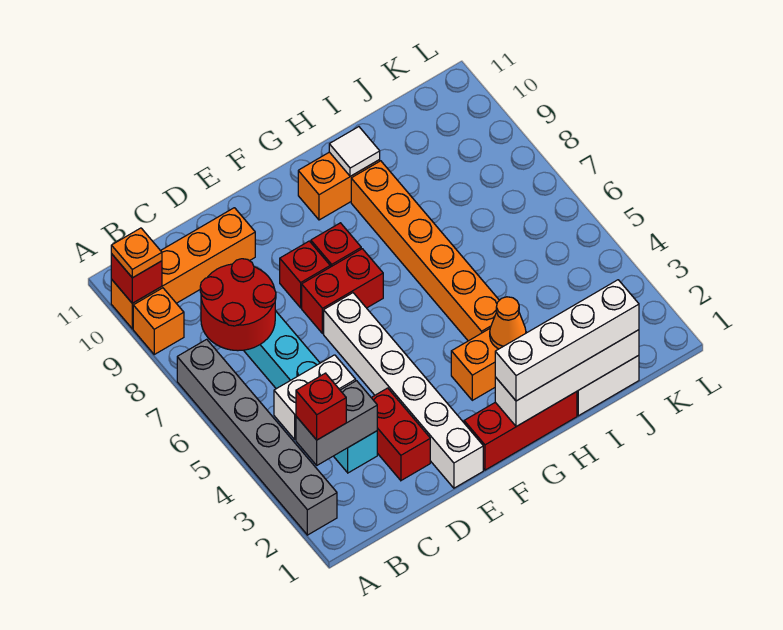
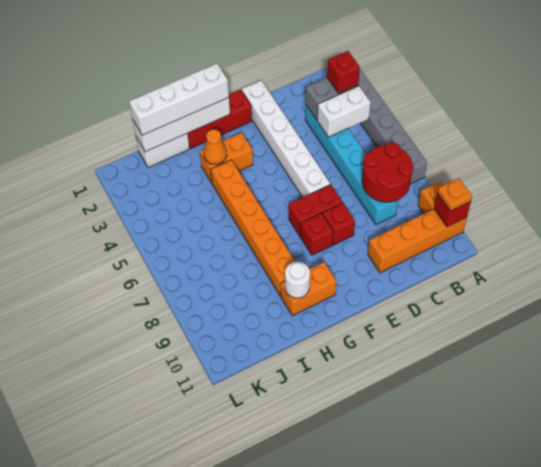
red 1x2 brick [371,388,430,480] -> none
white 1x1 tile [329,127,380,176] -> white 1x1 round brick [285,262,310,298]

